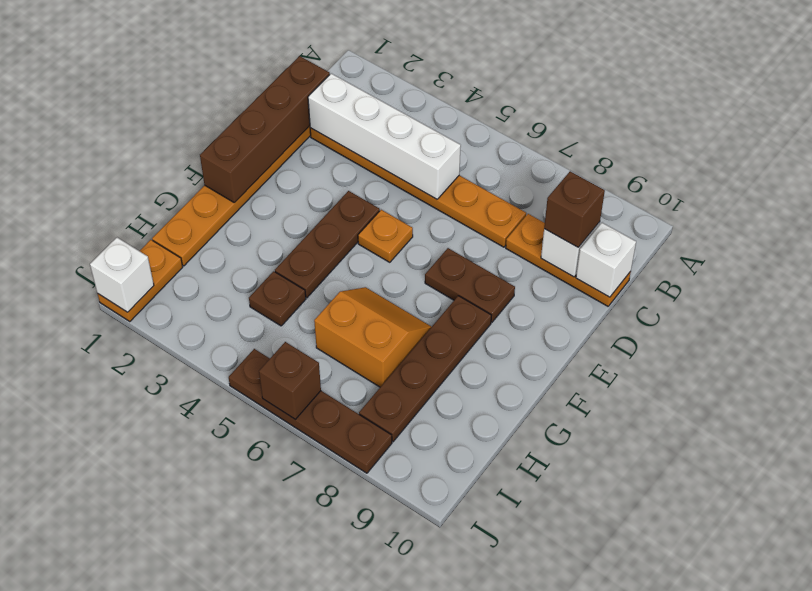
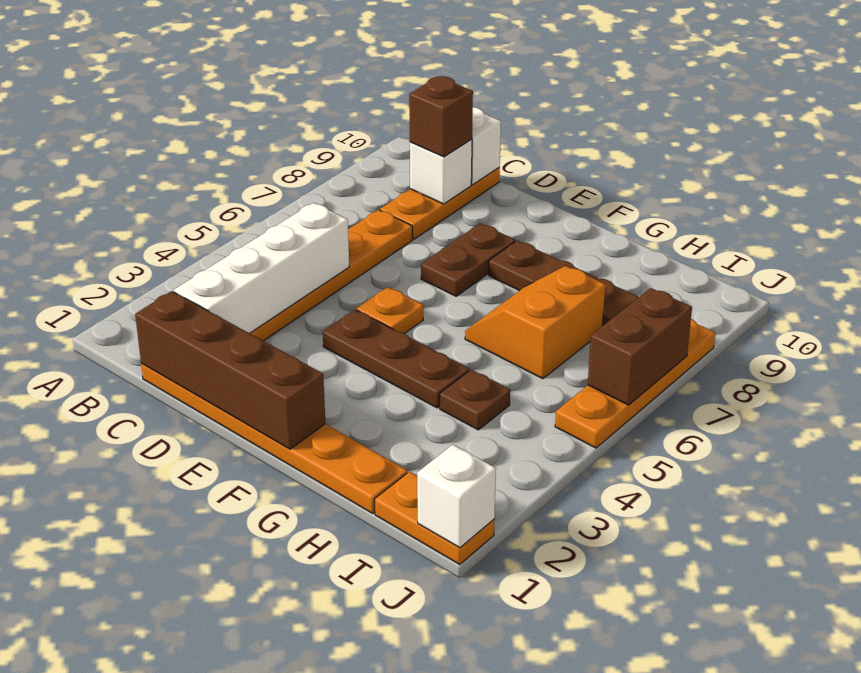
brown 1x4 plate [229,349,392,473] -> orange 1x4 plate [555,319,715,448]
brown 1x1 brick [259,342,321,420] -> brown 1x2 brick [588,288,692,405]

